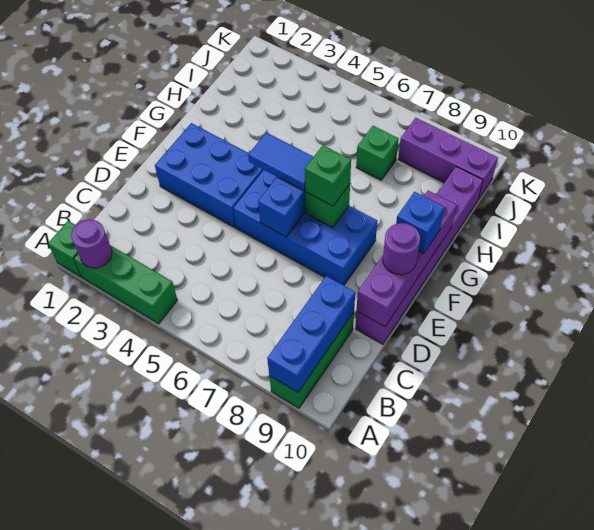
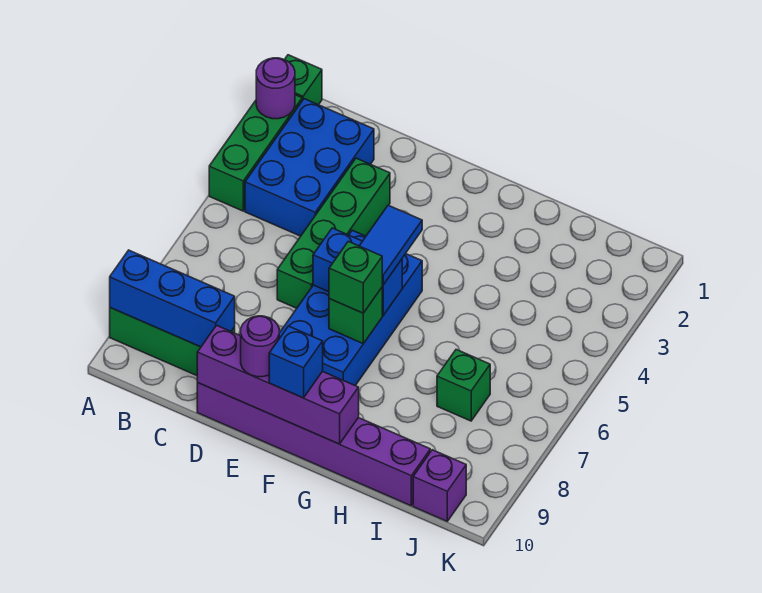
none -> green 1x4 brick [277,158,390,308]
blue 2x3 brick [155,123,263,227] -> blue 2x3 brick moved to [245,99,374,236]
purple 1x3 brick [398,118,498,200] -> purple 1x1 brick [413,450,466,521]

